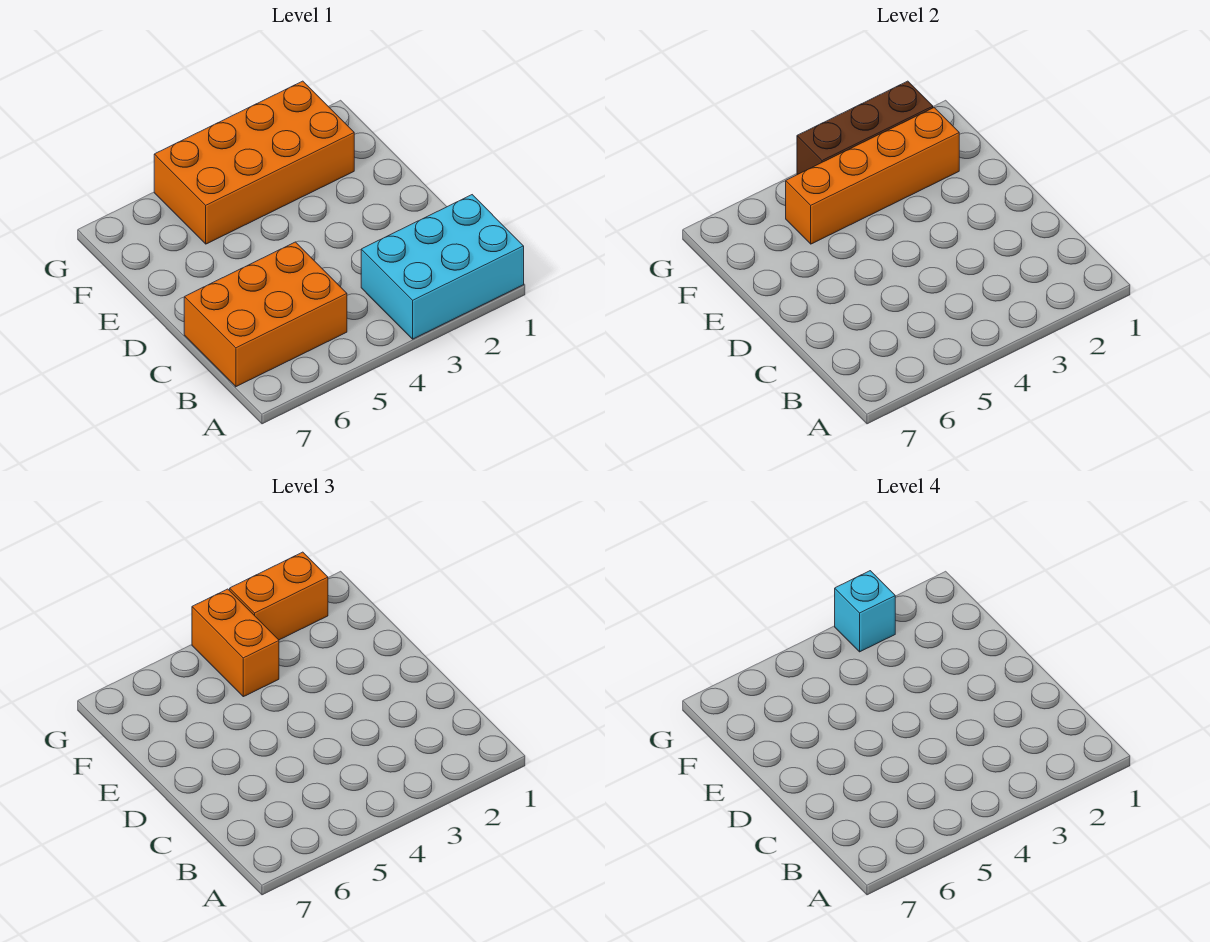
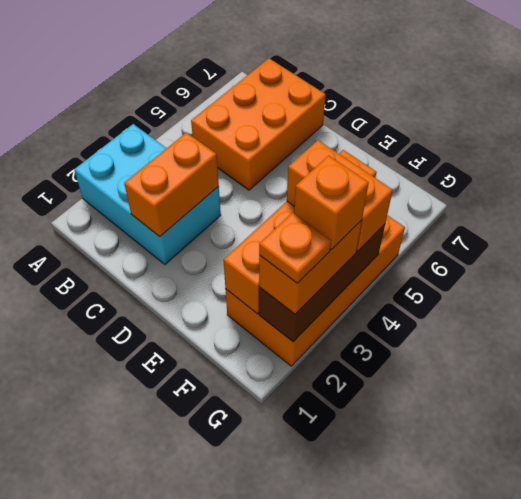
cyan 2x3 brick [361,195,524,339] -> cyan 2x3 brick turned to [74,124,221,264]
none -> orange 1x2 brick [124,133,219,237]
none -> orange 1x1 plate [259,213,331,283]
cyan 1x1 brick [835,571,895,652] -> orange 1x1 brick [294,156,369,250]

